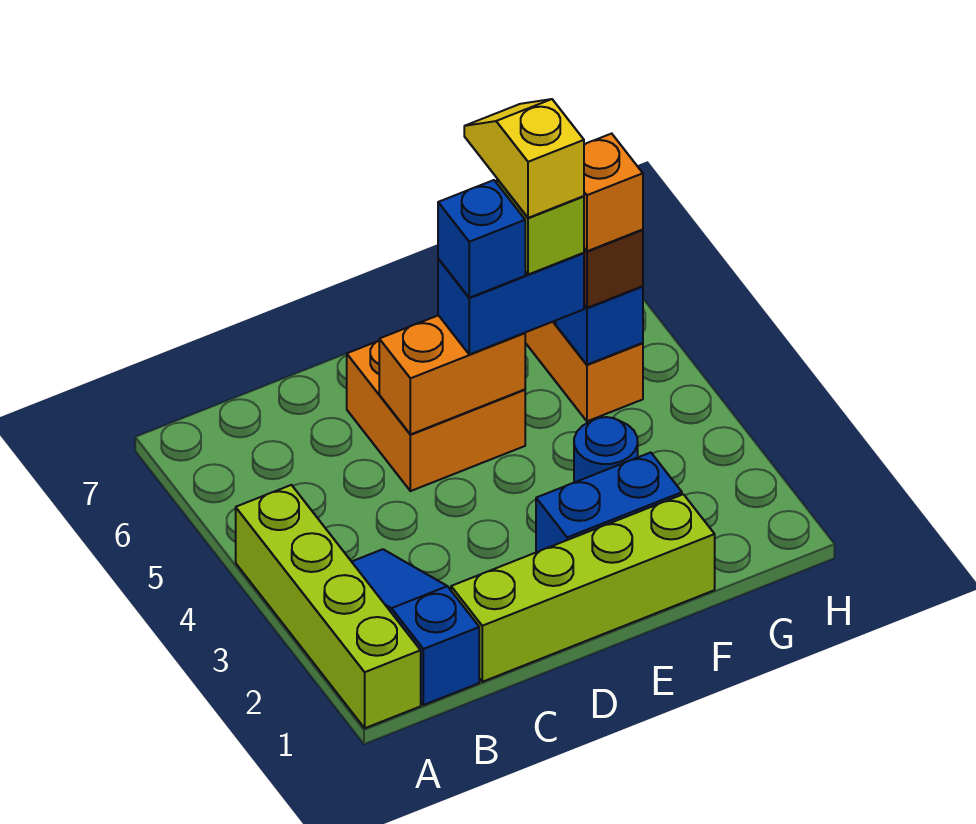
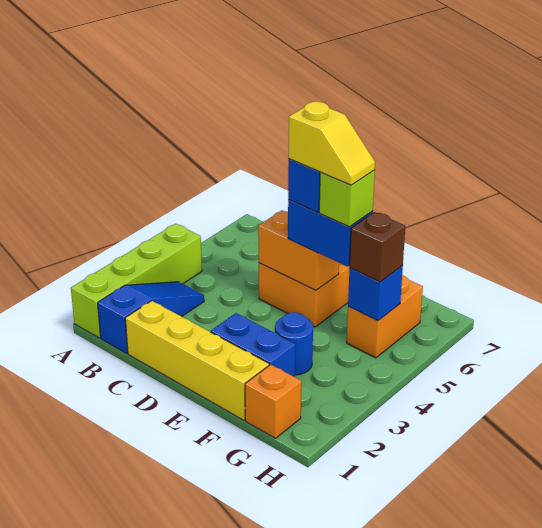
lime 1x4 brick [451,494,715,682] -> yellow 1x4 brick [125,301,269,420]
yellow 1x2 slope [464,99,584,218] -> yellow 1x2 slope turned to [289,102,375,185]
orange 1x1 brick [584,134,643,251] -> orange 1x1 brick moved to [245,364,301,438]

